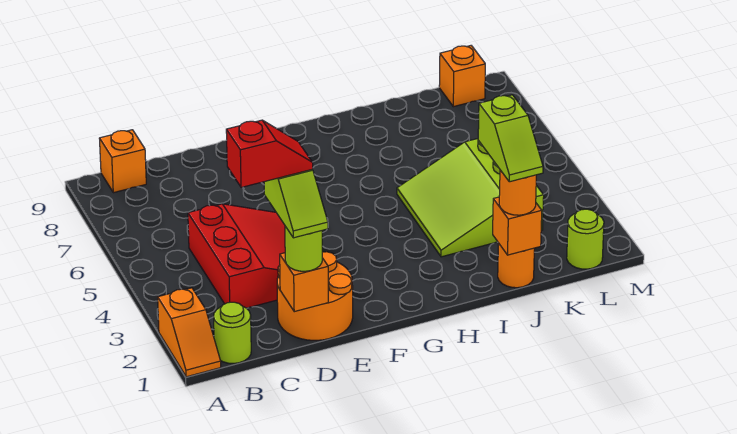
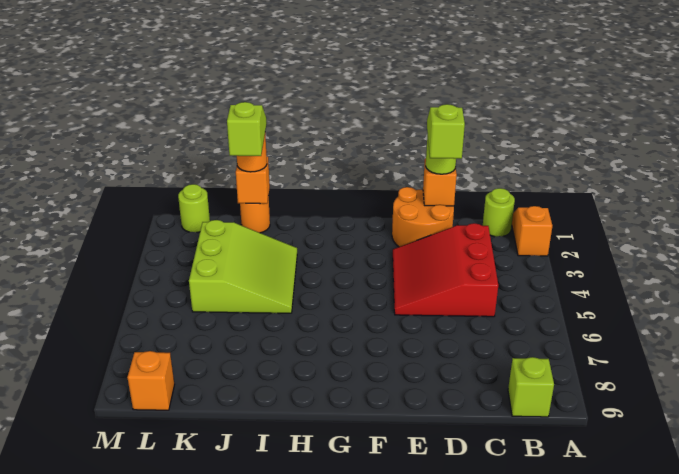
orange 1x1 brick [99,130,146,193] -> lime 1x1 brick [508,357,554,417]
red 1x2 slope [226,120,313,187] -> none

